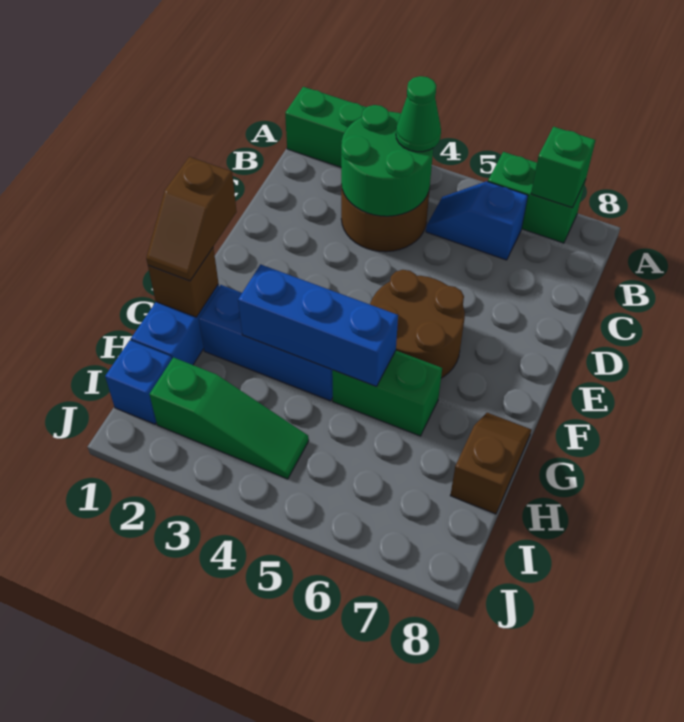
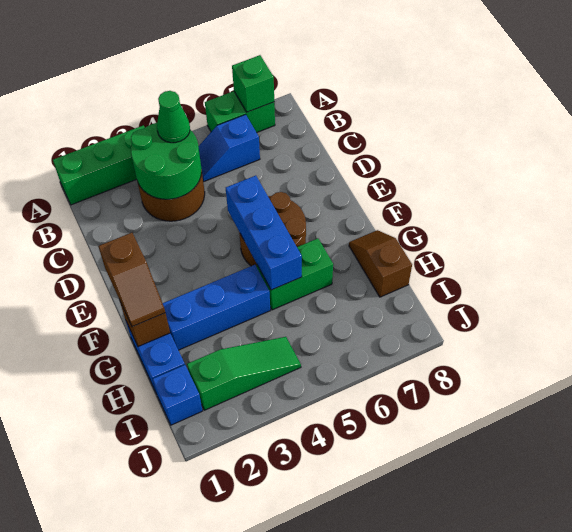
blue 1x3 brick [238,264,398,386] -> blue 1x3 brick turned to [226,176,302,290]

